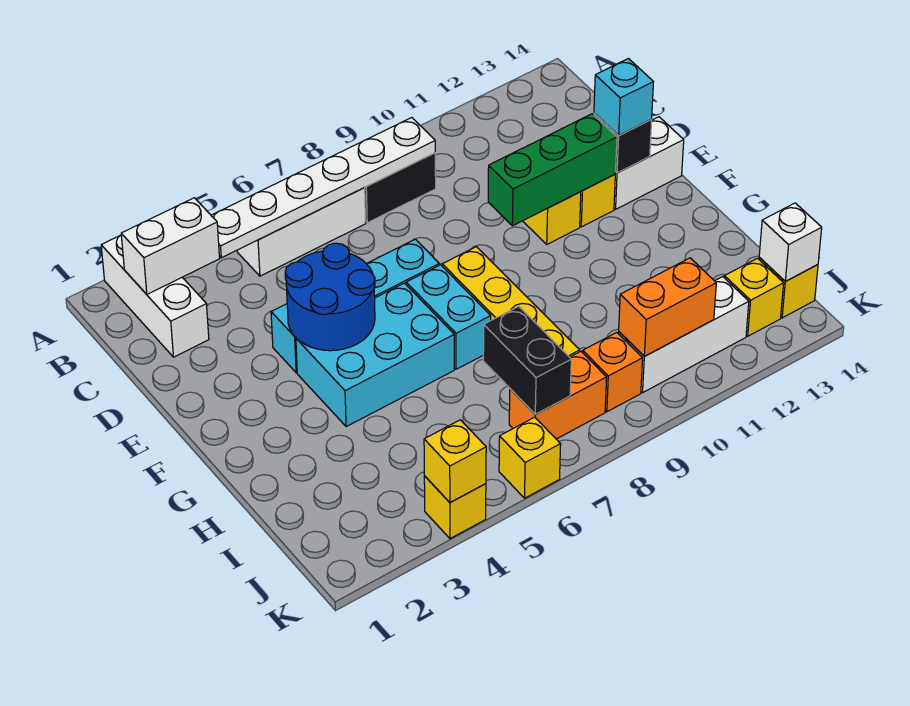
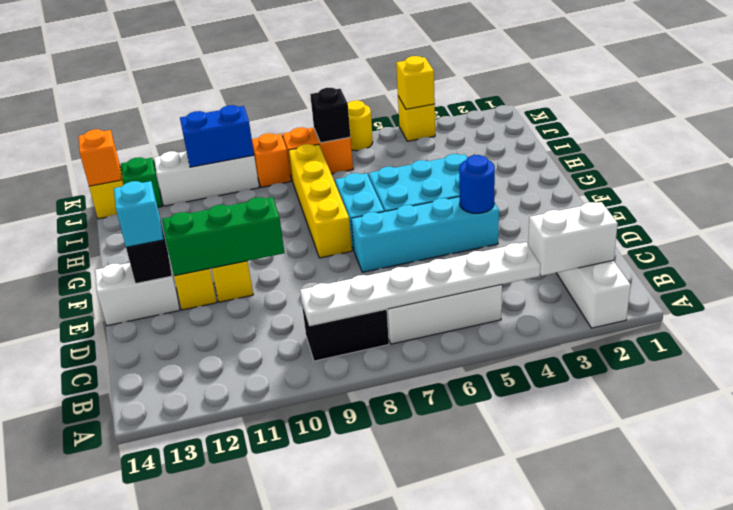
blue 2x2 round brick [285,243,375,351] -> blue 1x1 round brick [459,155,495,214]
black 1x2 brick [483,306,571,414] -> black 1x1 brick [310,88,350,143]
orange 1x2 brick [619,258,716,356] -> blue 1x2 brick [180,105,254,167]
yellow 1x1 brick [724,258,784,336] -> green 1x1 brick [121,157,162,207]
white 1x1 brick [759,203,822,281] -> orange 1x1 brick [78,129,121,186]
yellow 1x1 brick [499,417,561,498] -> yellow 1x1 round brick [348,100,373,151]

